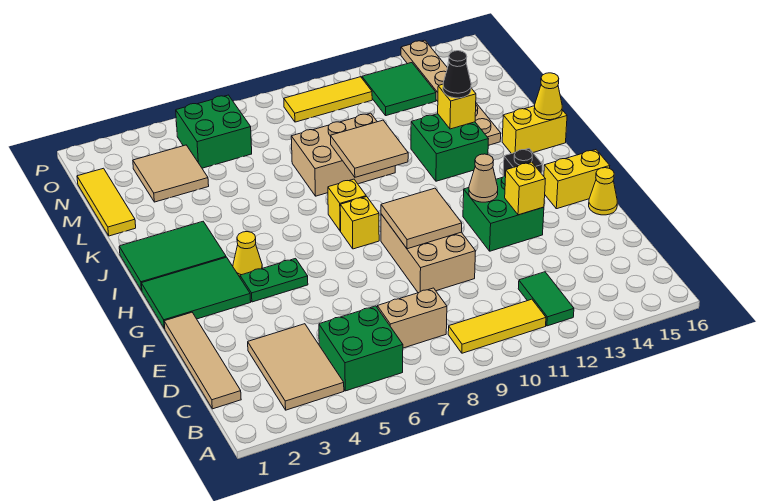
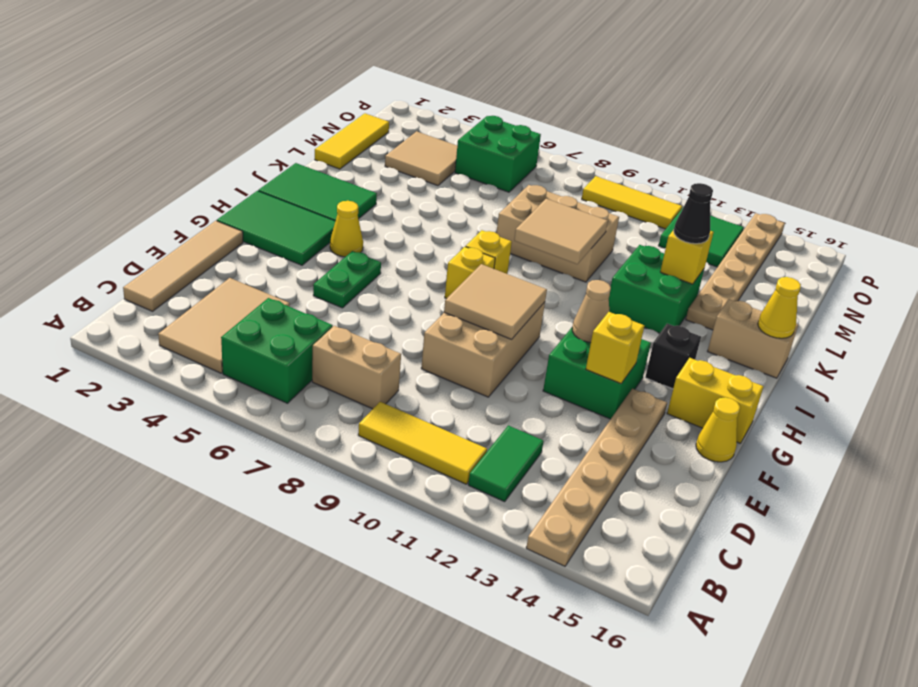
none -> tan 1x6 plate [526,389,667,566]
green 1x2 plate [240,259,308,302] -> green 1x2 plate turned to [313,251,381,308]
yellow 1x2 brick [502,106,567,154] -> tan 1x2 brick [707,299,798,378]

